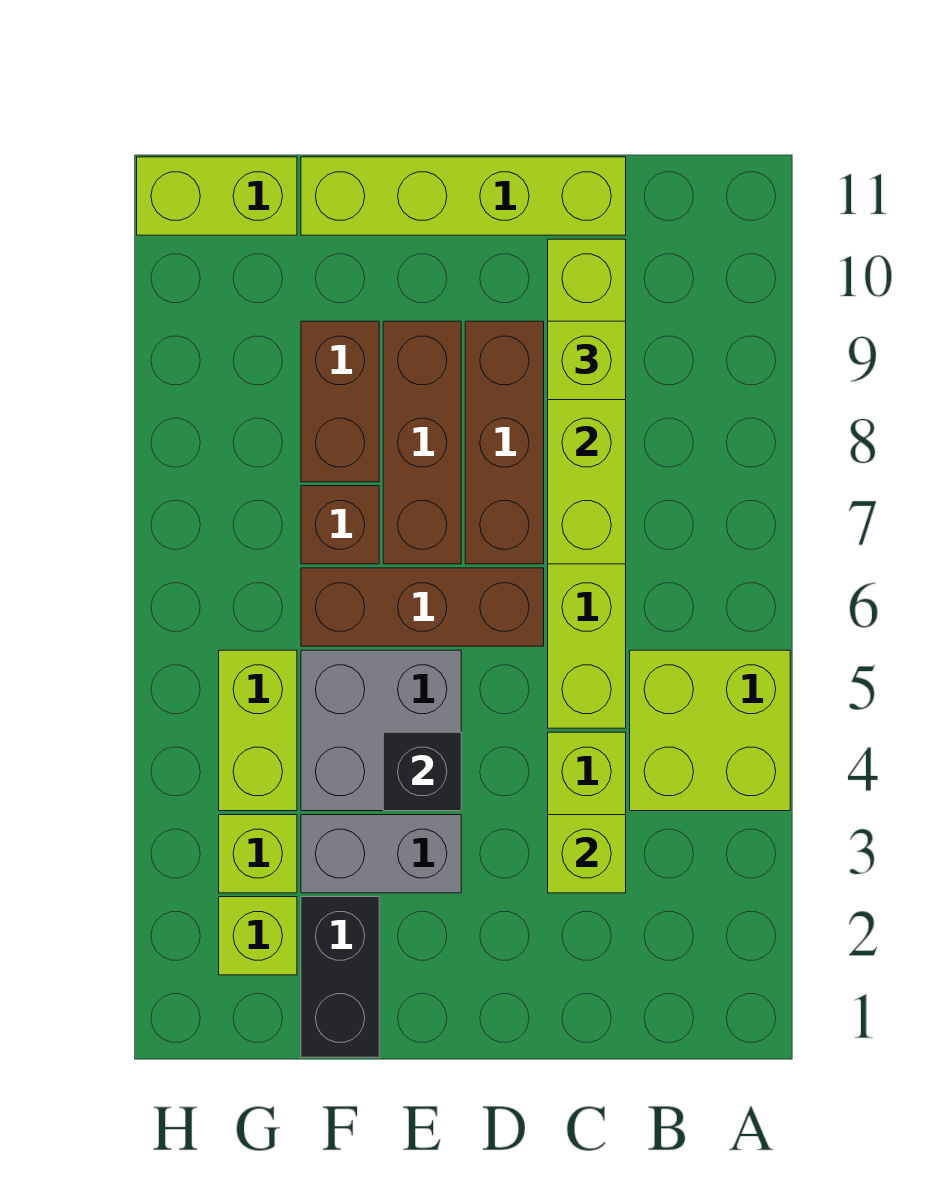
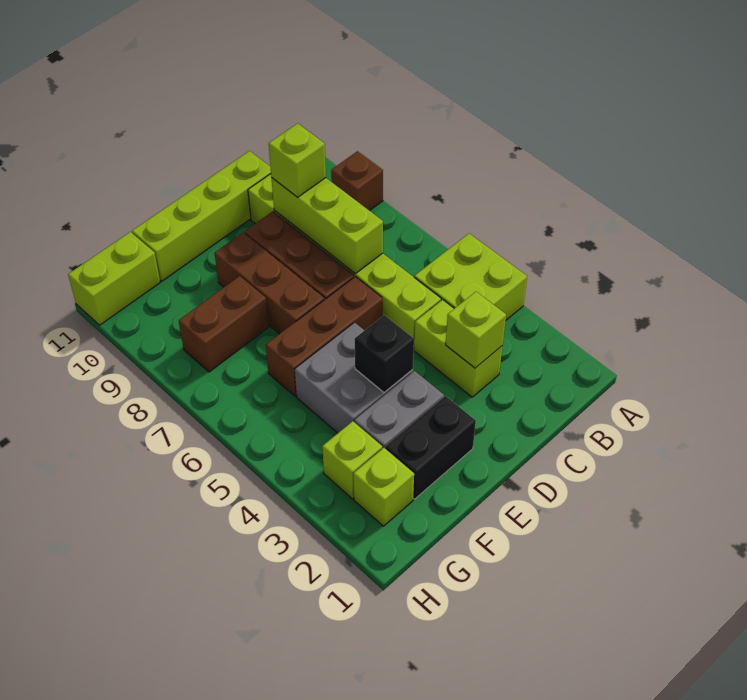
black 1x2 brick [301,897,379,1057] -> black 1x2 brick turned to [385,396,476,499]
brown 1x1 brick [301,486,379,564] -> brown 1x1 brick moved to [331,151,383,211]
brown 1x2 brick [301,321,379,482] -> brown 1x2 brick turned to [179,276,269,372]
lime 1x2 brick [219,650,297,811] -> none

